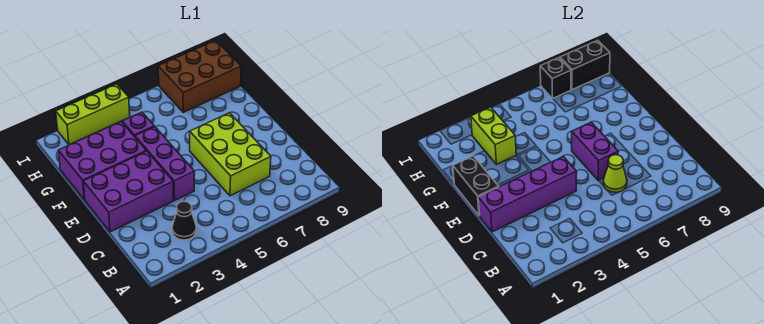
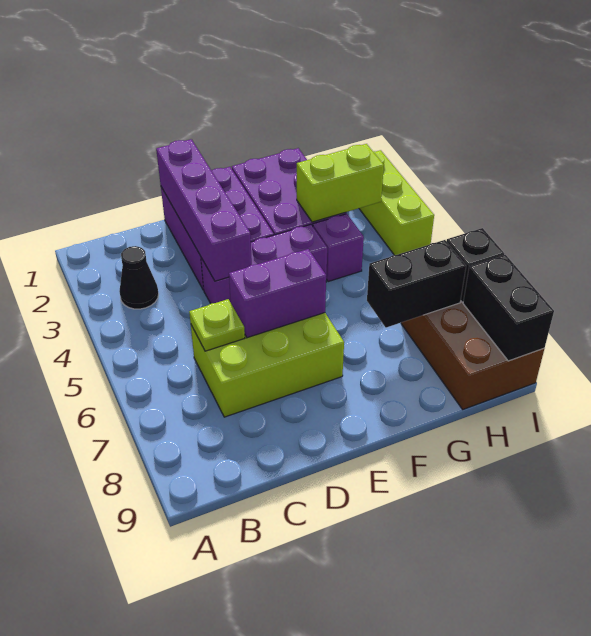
lime 1x1 cone [603,155,627,192] -> lime 1x1 plate [189,299,245,351]
black 1x2 brick [453,156,499,216] -> black 1x2 brick moved to [367,240,466,328]

